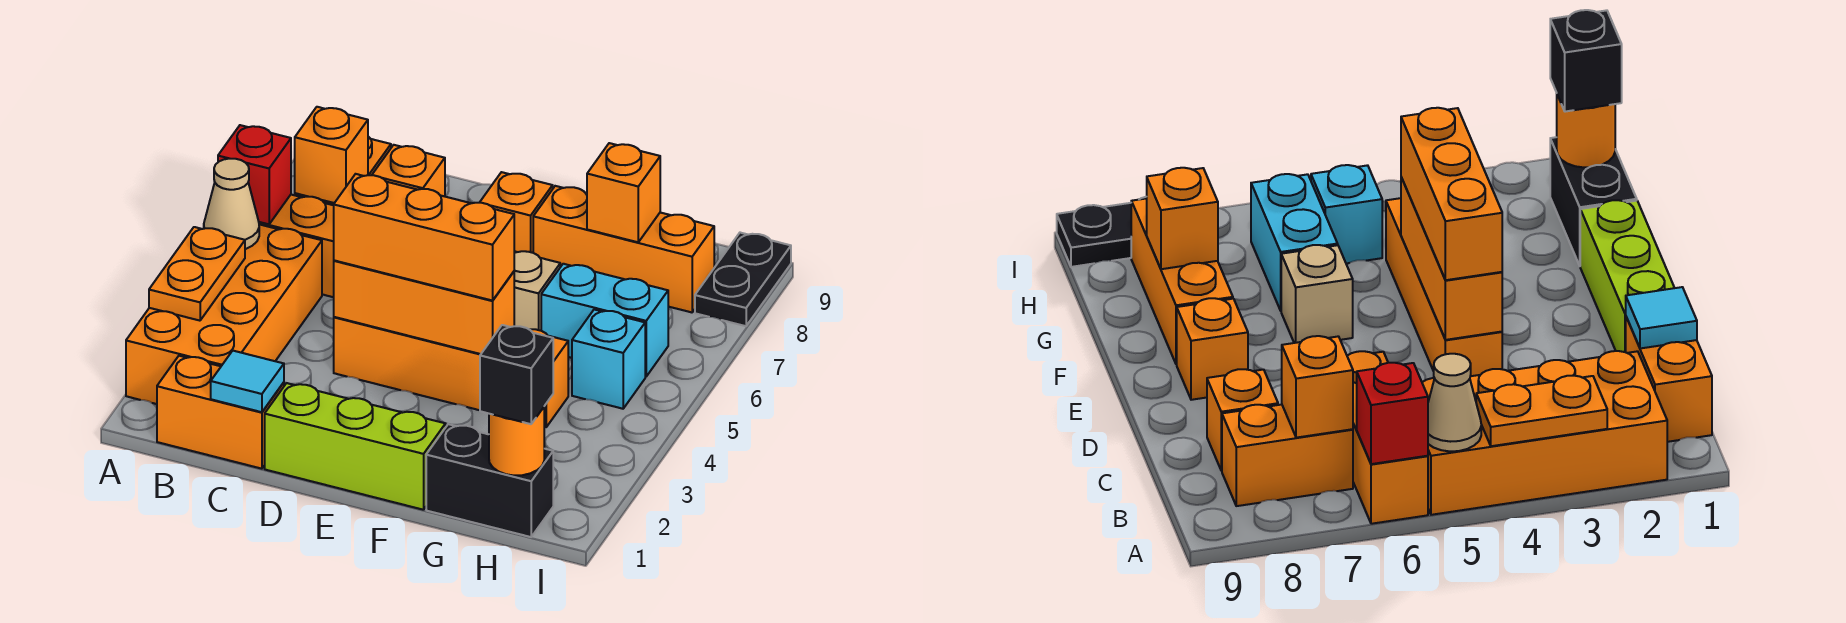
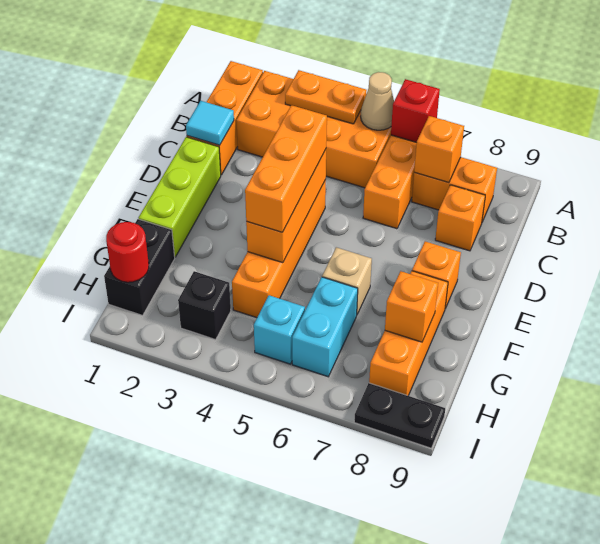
orange 1x2 brick [157,356,284,469] -> orange 1x3 brick [187,61,263,175]
orange 1x1 round brick [489,407,544,476] -> red 1x1 round brick [106,222,149,282]
black 1x1 brick [480,325,553,424] -> black 1x1 brick moved to [178,271,231,340]

